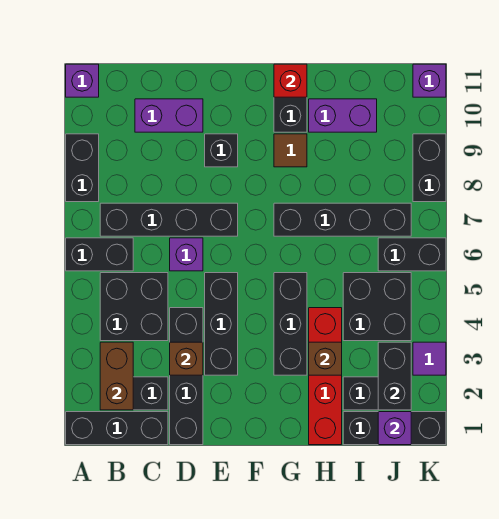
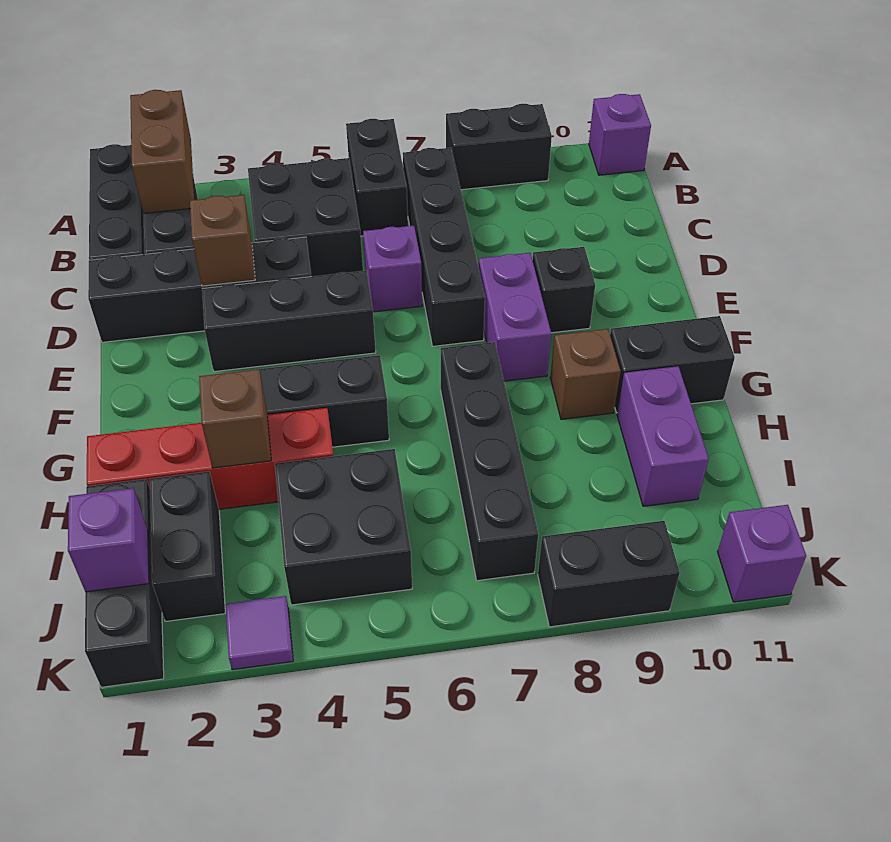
brown 1x2 brick [100,342,133,410] -> brown 1x2 brick turned to [130,90,194,214]
purple 1x2 brick [135,99,203,132] -> purple 1x2 brick moved to [479,253,551,381]
brown 1x1 tile [274,134,307,167] -> brown 1x1 brick [550,329,621,420]
red 1x1 brick [274,64,307,97] -> none
black 1x2 brick [378,342,411,410] -> none
black 1x2 brick [378,238,446,271] -> none

